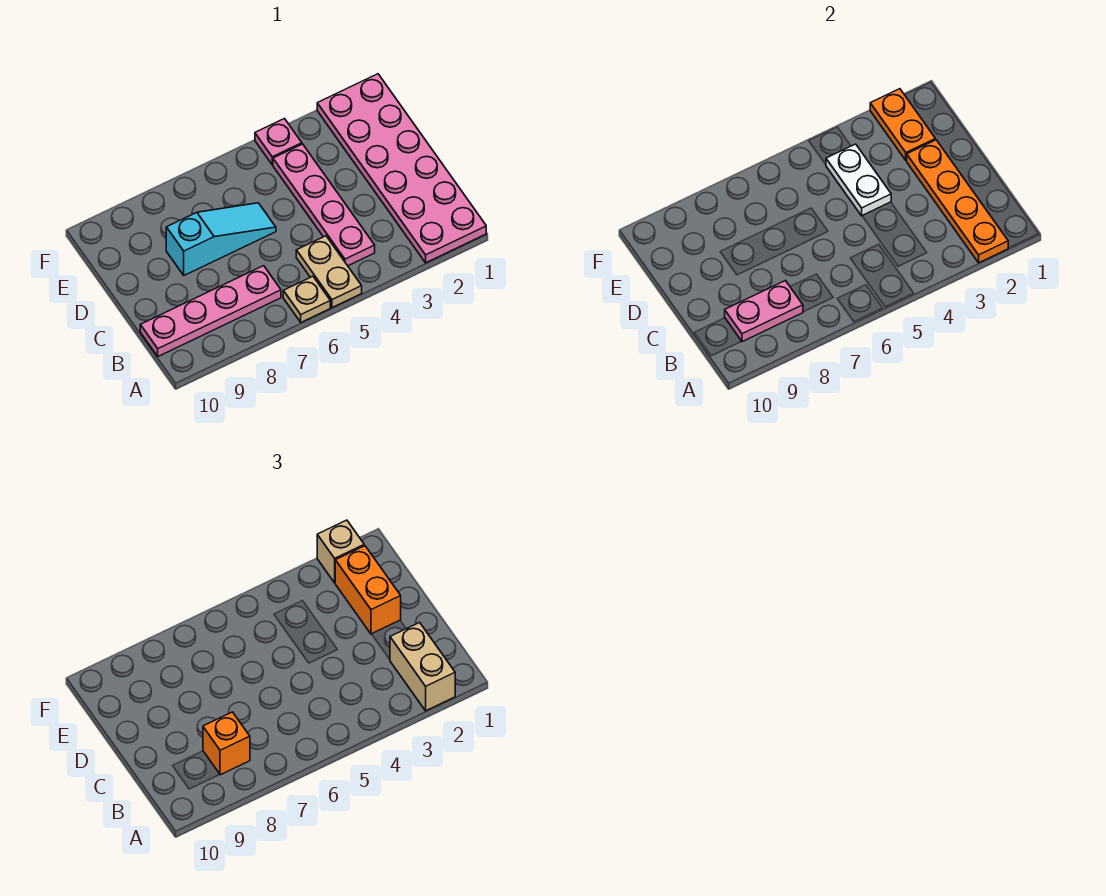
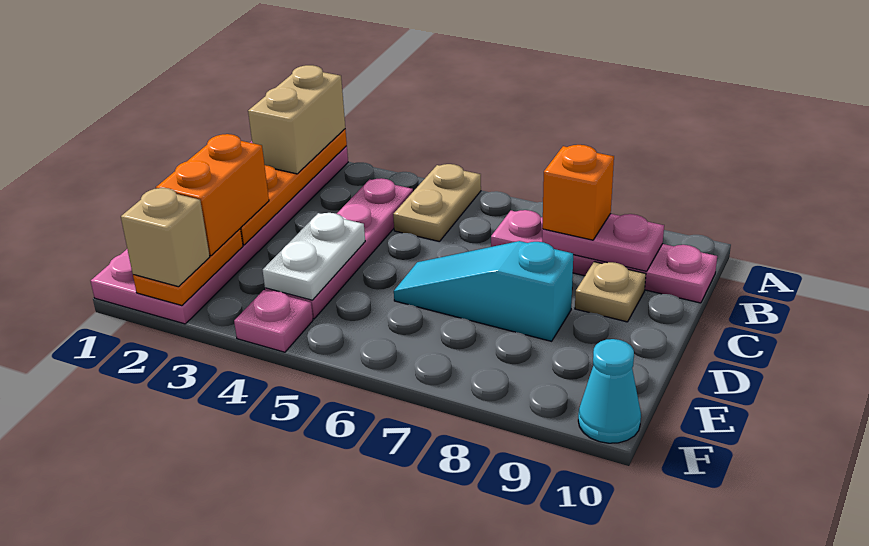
tan 1x1 plate [283,276,330,322] -> tan 1x1 plate moved to [575,262,646,322]
none -> cyan 1x1 cone [578,339,641,443]

